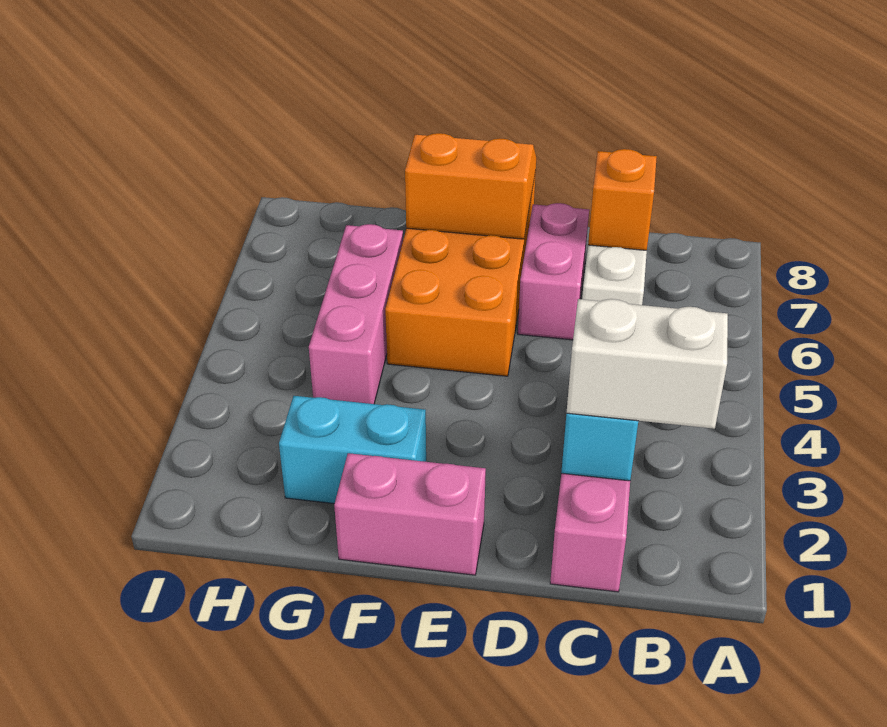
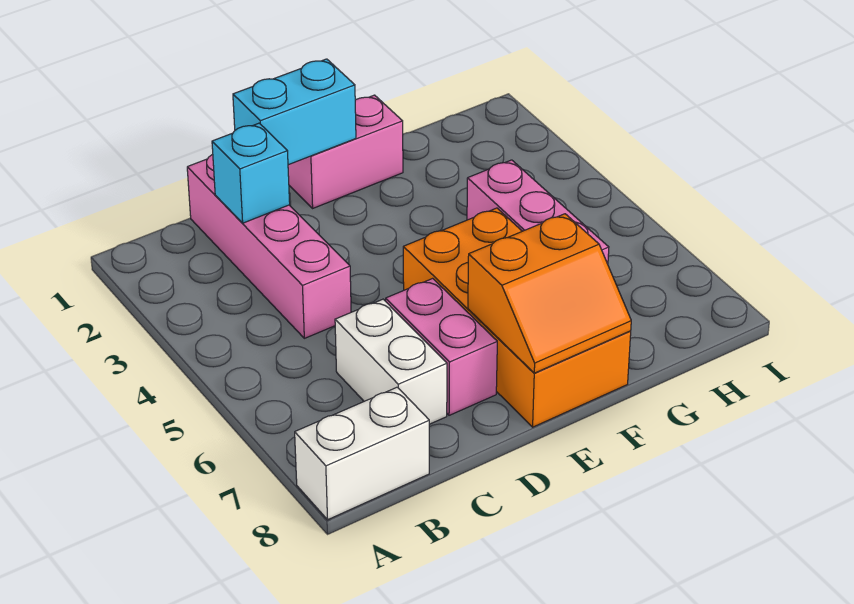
white 1x2 brick [567,299,728,429] -> white 1x2 brick moved to [295,387,429,520]
orange 1x1 brick [588,149,657,250] -> none
cyan 1x2 brick [279,396,426,504] -> cyan 1x2 brick moved to [233,59,356,165]

